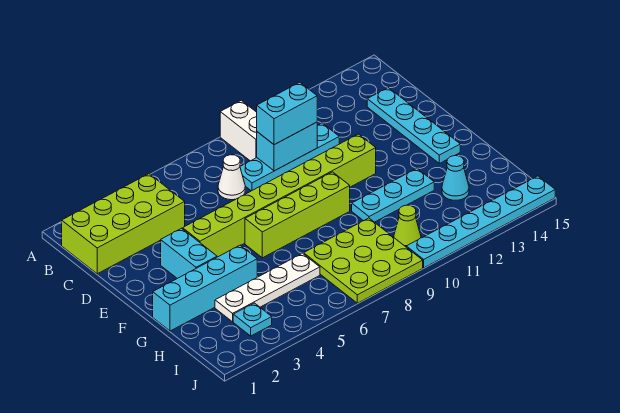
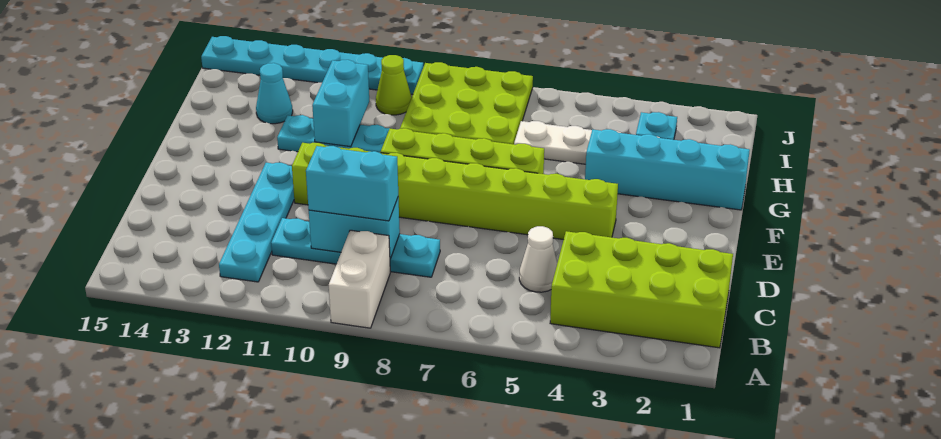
white 1x1 cone [218,155,245,200] -> white 1x1 cone moved to [519,226,557,292]
cyan 1x4 plate [367,88,460,163] -> cyan 1x4 plate moved to [219,163,294,282]
cyan 1x2 brick [161,228,217,278] -> cyan 1x2 brick moved to [312,60,369,147]

